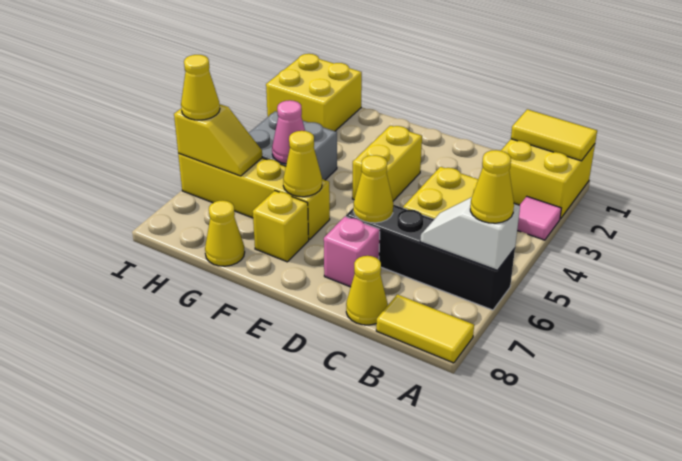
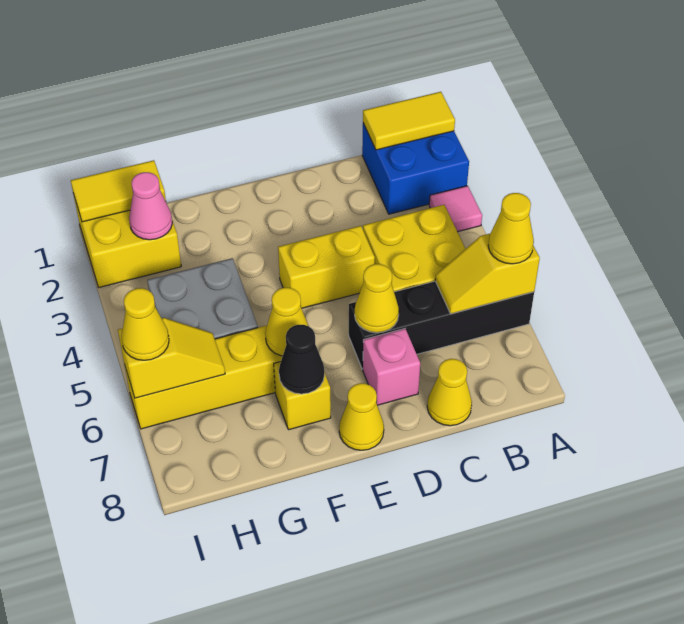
yellow 2x2 brick [501,139,595,219] -> blue 2x2 brick [362,123,469,214]
white 1x2 slope [420,197,520,270] -> yellow 1x2 slope [435,234,540,314]
yellow 1x2 tile [376,294,474,363] -> yellow 1x2 tile moved to [71,160,166,222]
yellow 1x2 brick [352,126,422,201] -> yellow 1x2 brick turned to [278,226,375,308]
none -> black 1x1 cone [279,325,324,394]
pink 1x1 cone [272,100,305,164] -> pink 1x1 cone moved to [129,172,172,240]
yellow 1x1 cone [205,200,245,266] -> yellow 1x1 cone moved to [339,383,384,450]

